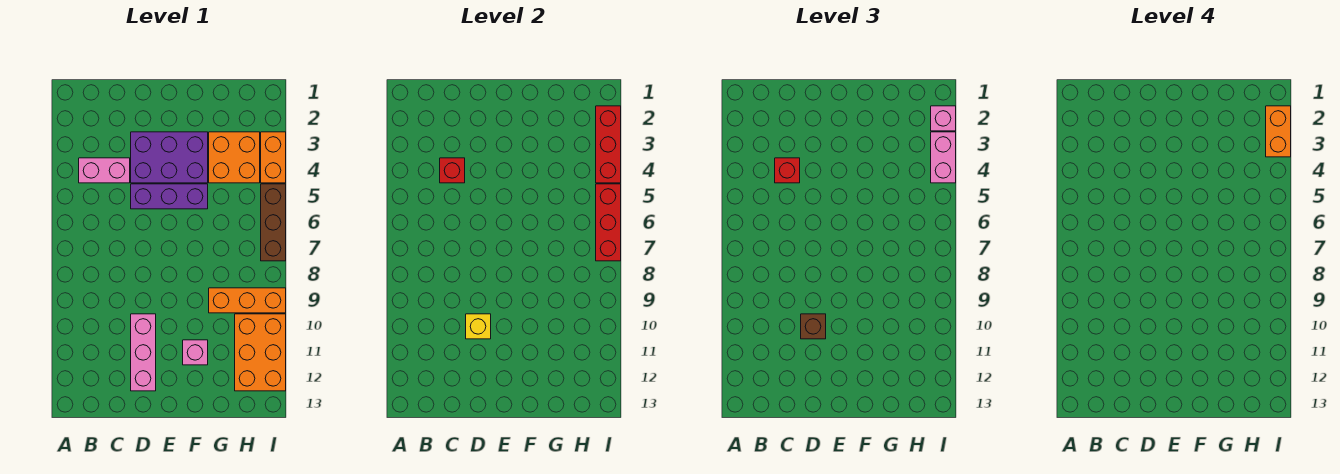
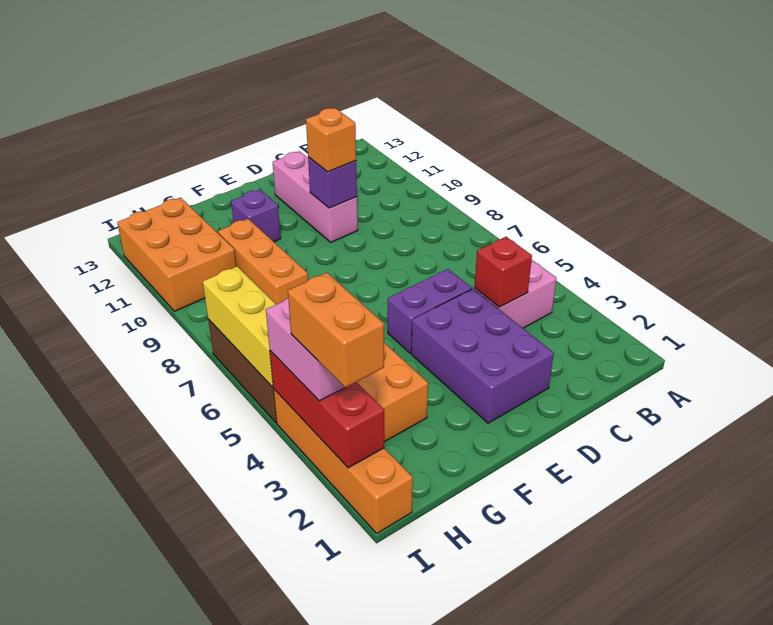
red 1x1 brick [775,158,800,183] -> none
purple 2x3 brick [131,132,208,183] -> purple 2x3 brick turned to [411,289,554,423]
purple 1x3 brick [131,184,208,209] -> purple 1x2 brick [388,269,472,353]
yellow 1x1 brick [466,314,491,339] -> purple 1x1 brick [308,157,357,208]
brown 1x1 brick [801,314,826,339] -> orange 1x1 brick [306,108,356,172]
pink 1x1 brick [183,340,208,365] -> purple 1x1 brick [231,190,281,242]
orange 1x3 brick [209,288,286,313] -> orange 1x3 brick turned to [218,219,308,304]
pink 1x1 brick [931,106,956,131] -> none
orange 1x2 brick [261,132,286,183] -> orange 1x4 brick [274,389,413,533]
red 1x3 brick [596,184,621,261] -> yellow 1x3 brick [203,266,276,387]

